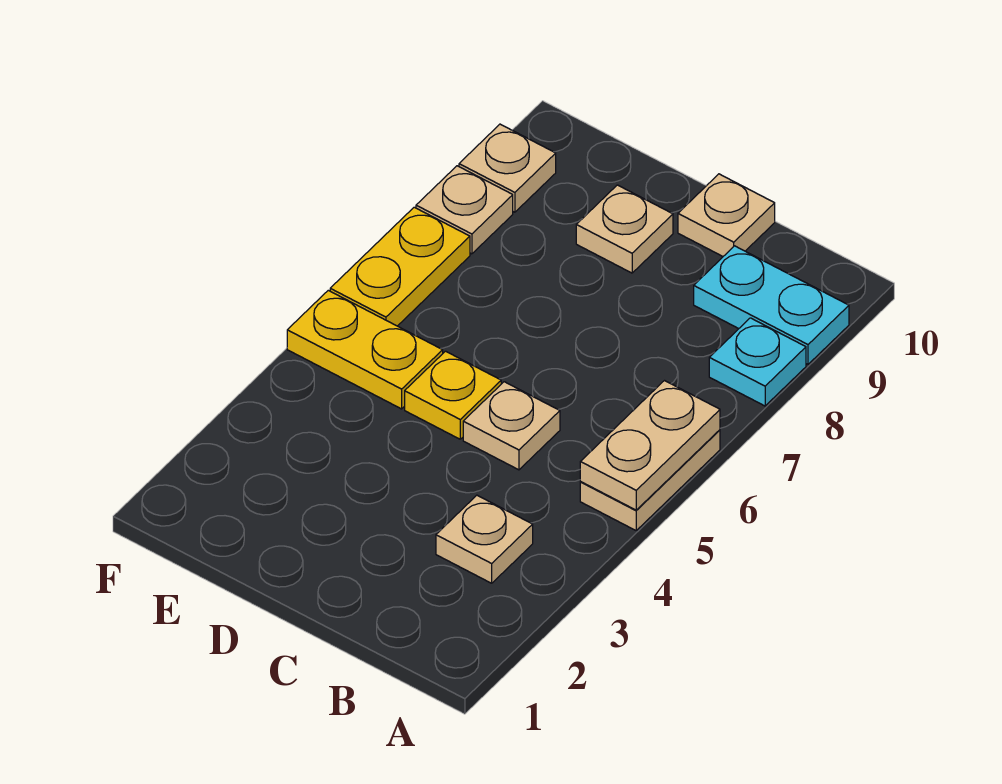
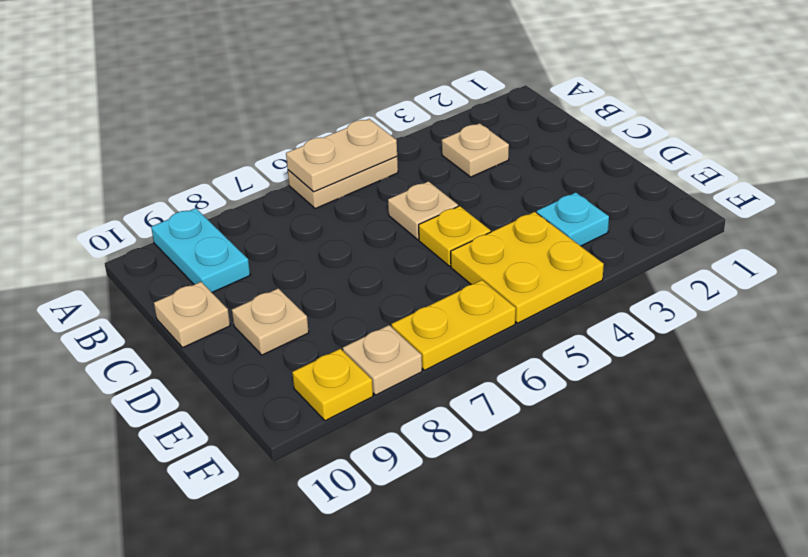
cyan 1x1 plate [709,318,806,406] -> cyan 1x1 plate moved to [537,192,609,246]
yellow 1x2 plate [287,290,443,409] -> yellow 2x2 plate [451,212,604,323]
tan 1x1 plate [459,124,556,212] -> yellow 1x1 plate [292,349,373,421]

